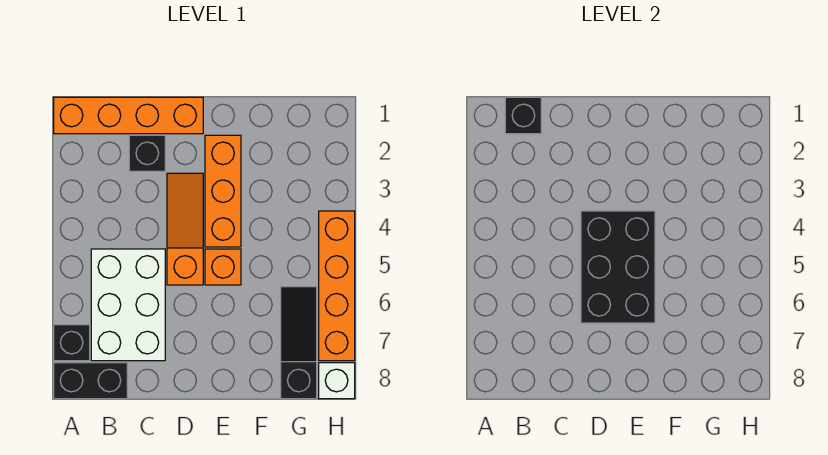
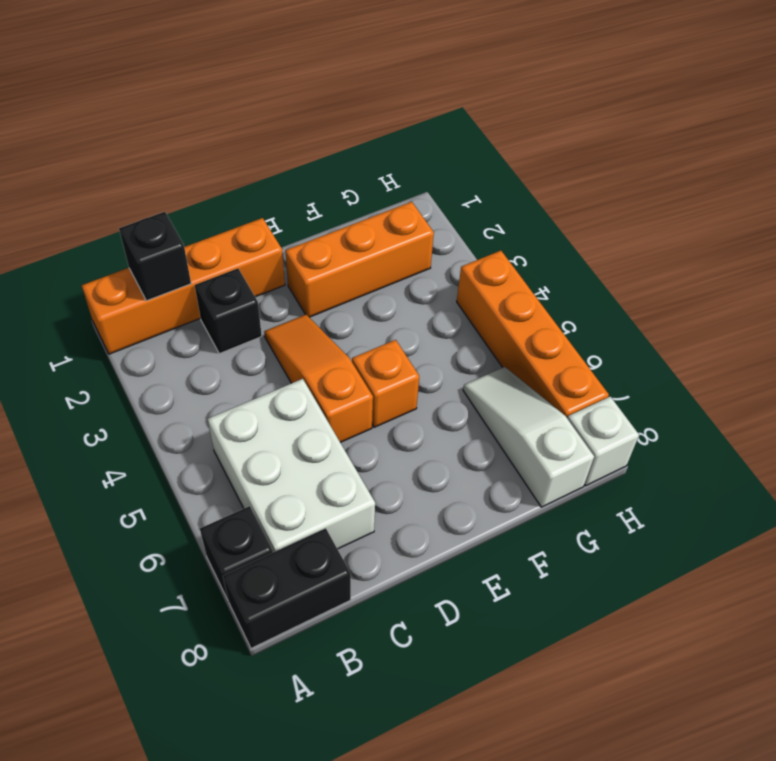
black 2x3 brick [581,211,655,323] -> none
orange 1x3 brick [205,135,241,247] -> orange 1x3 brick turned to [285,202,434,317]
black 1x3 slope [281,287,317,399] -> white 1x3 slope [463,367,594,507]

